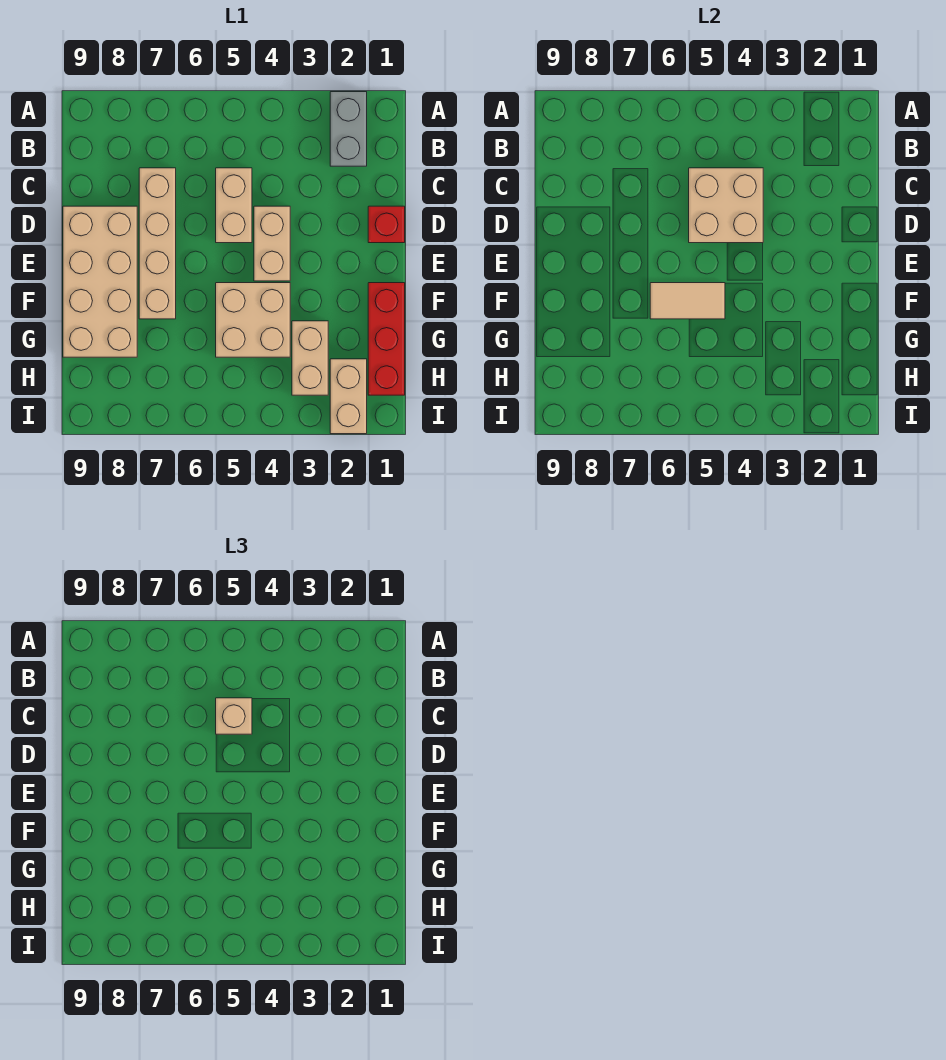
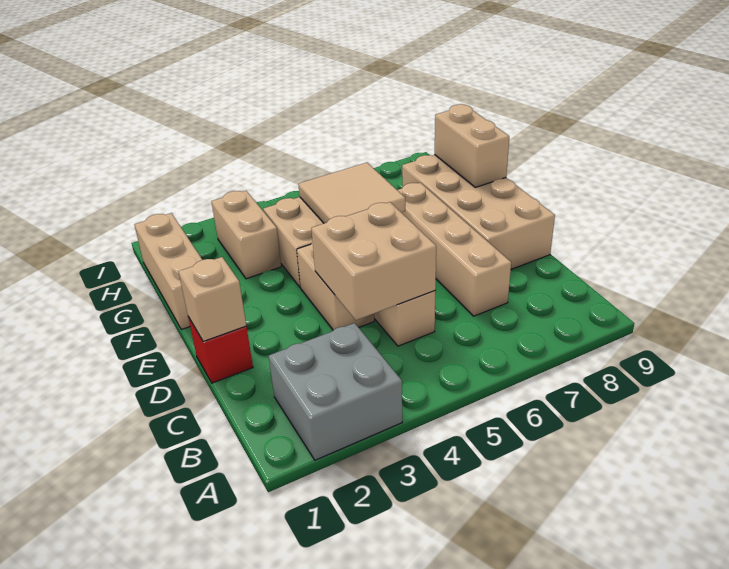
grey 1x2 brick [330,92,367,166] -> grey 2x2 brick [268,323,402,460]
tan 1x1 brick [216,698,252,734] -> tan 1x1 brick moved to [178,257,246,342]
red 1x3 brick [368,283,405,395] -> tan 1x3 brick [134,213,202,330]
tan 1x2 tile [650,283,725,319] -> tan 2x2 tile [298,163,405,223]
tan 1x2 brick [330,359,367,434] -> tan 1x2 brick moved to [435,104,509,187]

